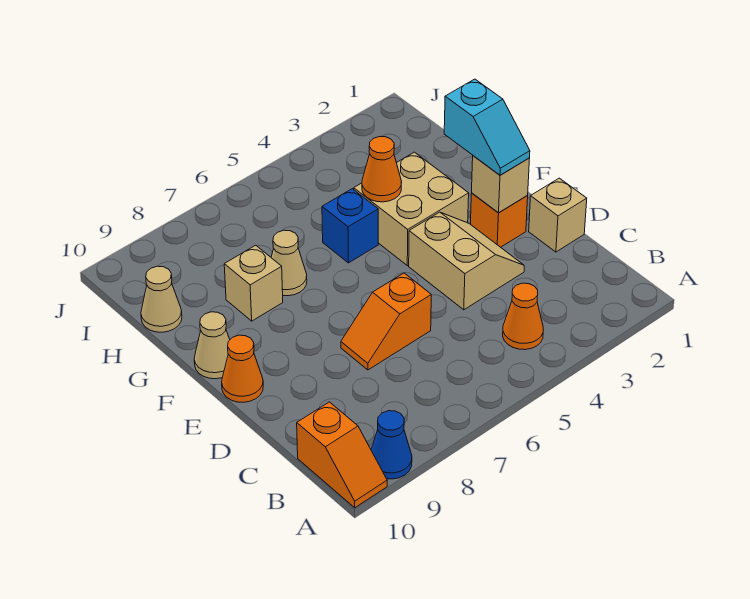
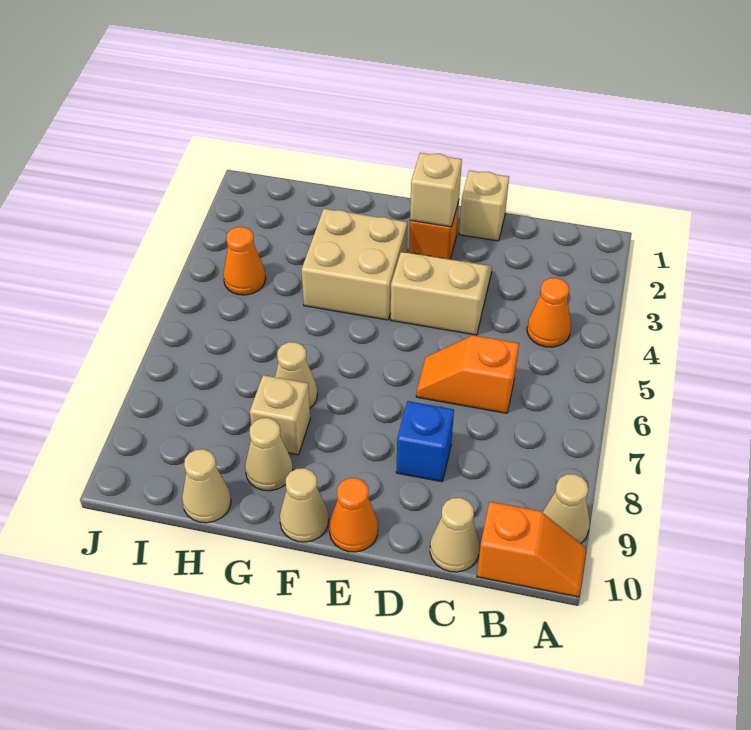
blue 1x1 cone [371,411,412,479] -> tan 1x1 cone [543,474,590,544]
none -> tan 1x1 cone [430,498,479,572]
orange 1x2 slope [341,273,431,370] -> orange 1x2 slope turned to [416,335,519,413]
cyan 1x2 slope [444,79,530,175] -> none
orange 1x1 cone [362,137,402,202] -> orange 1x1 cone moved to [223,227,266,295]
blue 1x1 brick [322,189,378,263] -> blue 1x1 brick moved to [396,401,454,482]
none -> tan 1x1 cone [245,418,293,491]

